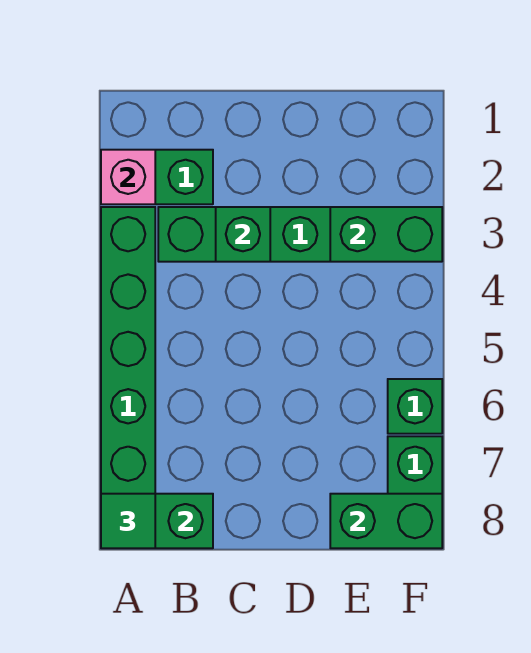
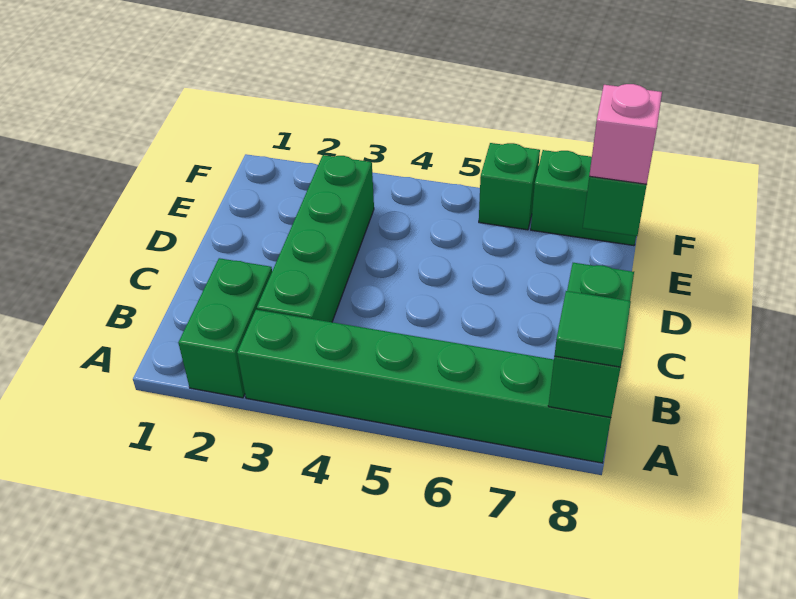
pink 1x1 brick [101,150,155,204] -> pink 1x1 brick moved to [589,84,662,184]
green 1x1 brick [216,207,270,262] -> none
green 1x2 brick [330,207,442,262] -> none

